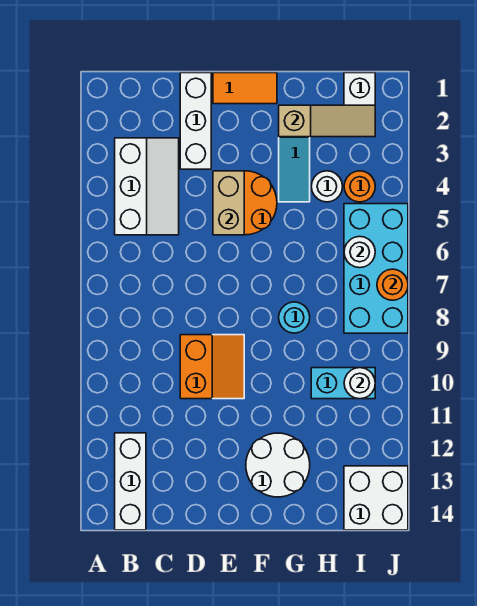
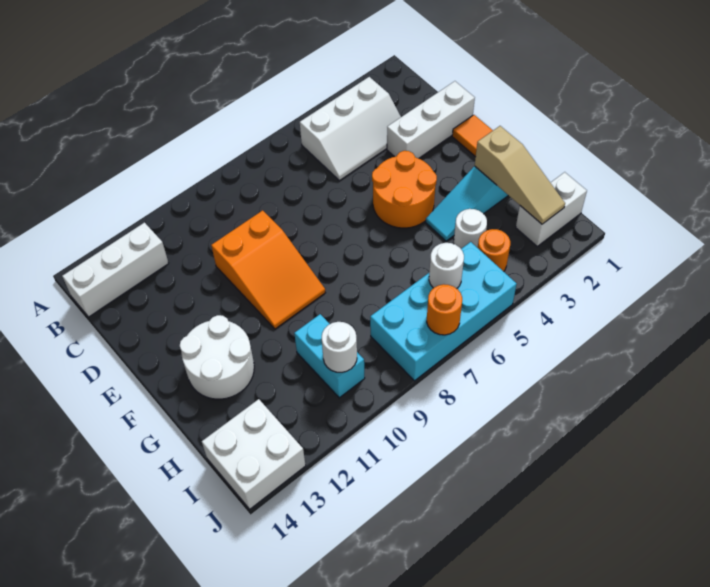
orange 2x2 slope [180,335,244,399] -> orange 2x3 slope [211,210,325,329]
tan 1x2 brick [213,171,244,235] -> none
cyan 1x1 round brick [279,302,310,333] -> none

